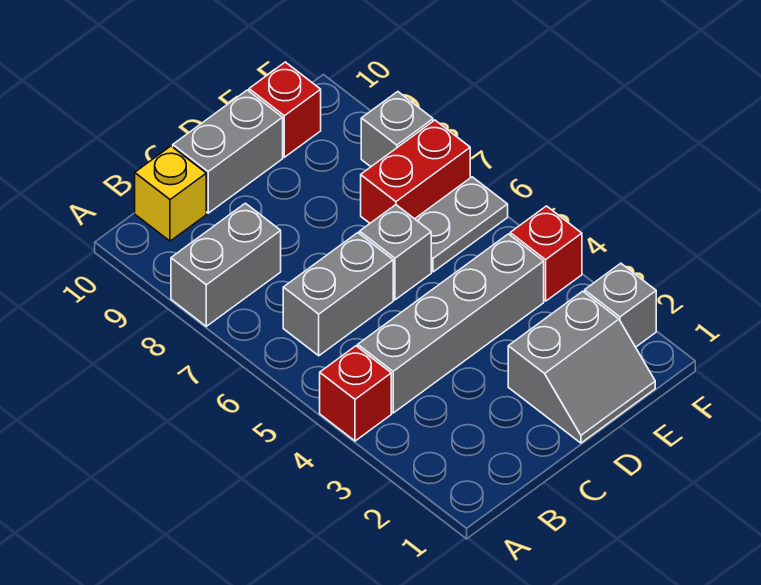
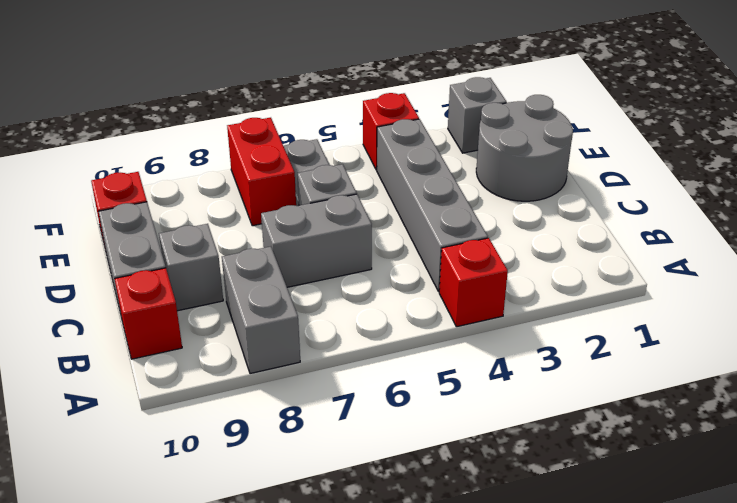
grey 1x2 brick [283,233,393,356] -> grey 1x2 brick turned to [261,194,372,287]
yellow 1x1 brick [135,146,206,241] -> red 1x1 brick [115,268,182,359]
grey 2x2 slope [508,291,655,443] -> grey 2x2 round brick [476,95,573,201]
grey 1x1 brick [361,92,433,167] -> grey 1x1 brick moved to [159,224,223,311]

